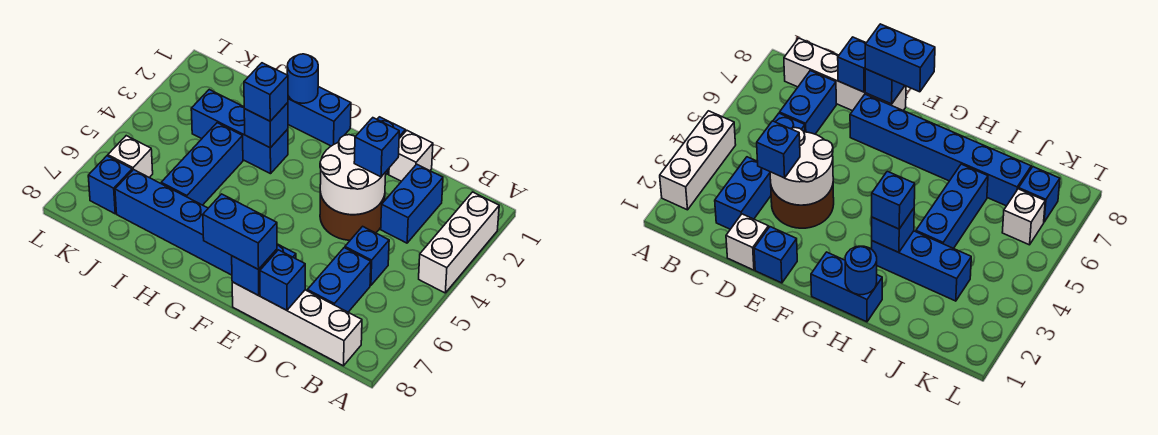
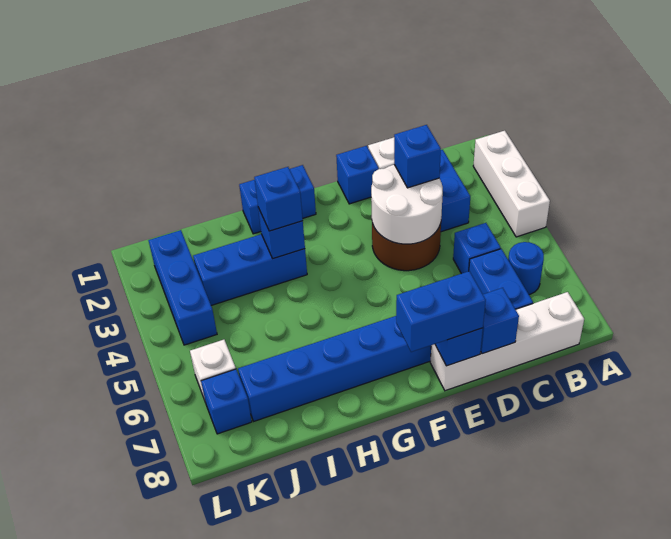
blue 1x1 round brick [287,54,318,103] -> blue 1x1 round brick moved to [508,242,544,295]
blue 1x3 brick [161,123,243,205] -> blue 1x3 brick moved to [148,230,217,345]

